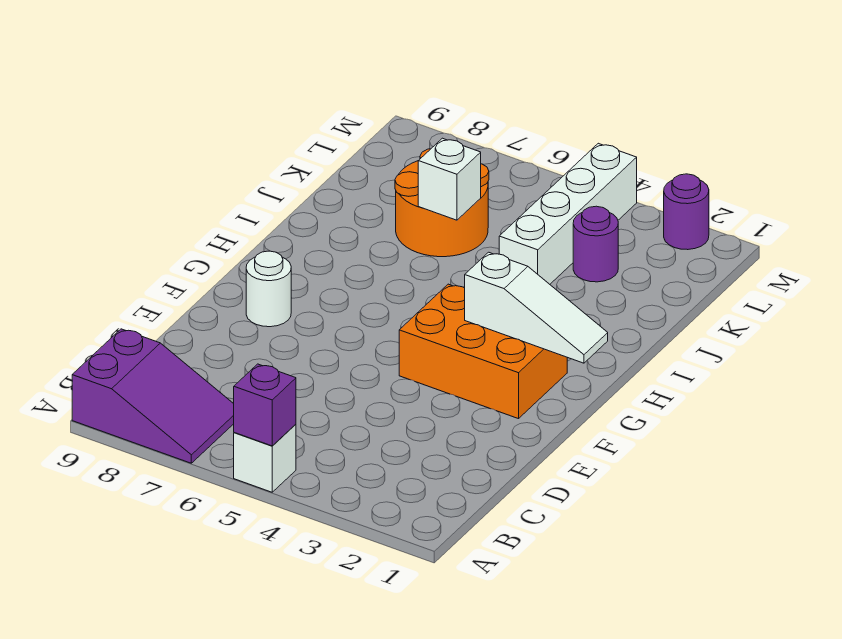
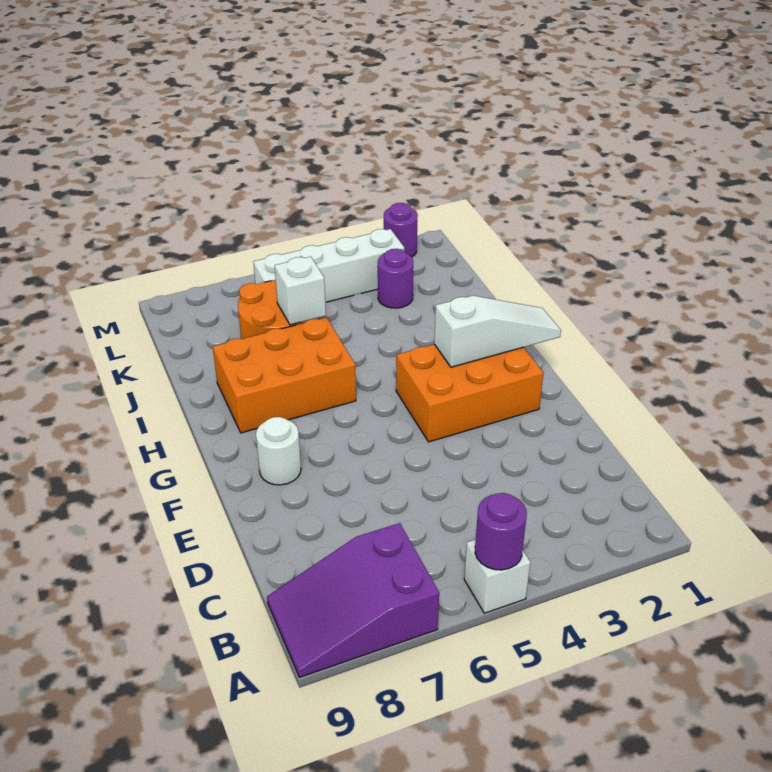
purple 1x1 brick [234,364,296,446] -> purple 1x1 round brick [475,493,527,570]
purple 2x3 slope [72,329,234,463] -> purple 2x3 slope turned to [267,523,439,677]
none -> orange 2x3 brick [213,317,356,433]
white 1x4 brick [499,143,637,284] -> white 1x4 brick turned to [253,229,404,302]

